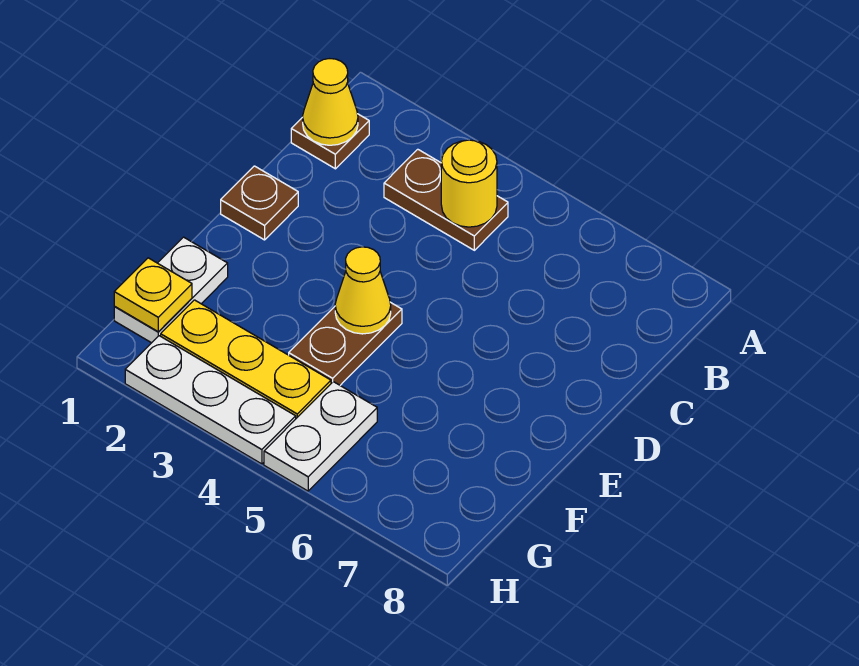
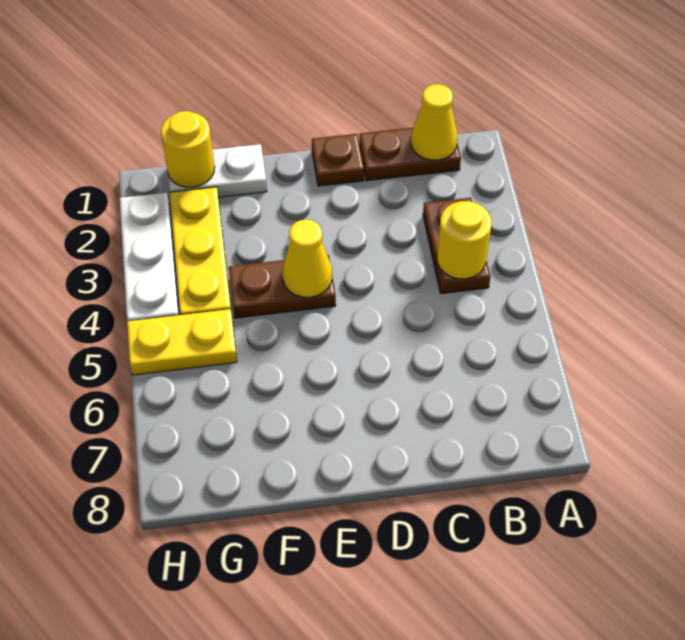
brown 1x1 plate [291,114,369,169] -> brown 1x2 plate [359,128,461,181]
yellow 1x1 plate [114,258,192,332] -> yellow 1x1 round brick [161,111,215,187]
white 1x2 plate [264,382,377,491] -> yellow 1x2 plate [127,309,237,375]

